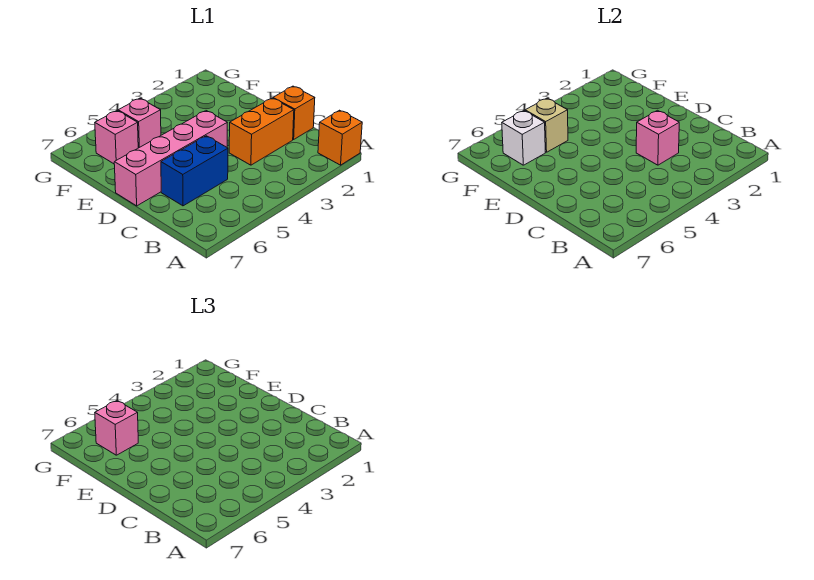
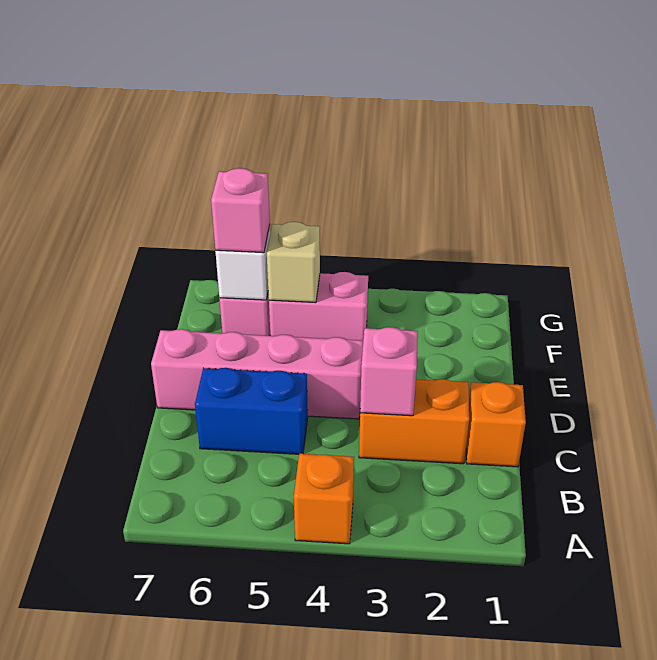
orange 1x1 brick [318,110,362,165] -> orange 1x1 brick moved to [294,454,354,544]
pink 1x1 brick [118,98,161,148] -> pink 1x2 brick [269,272,368,340]

